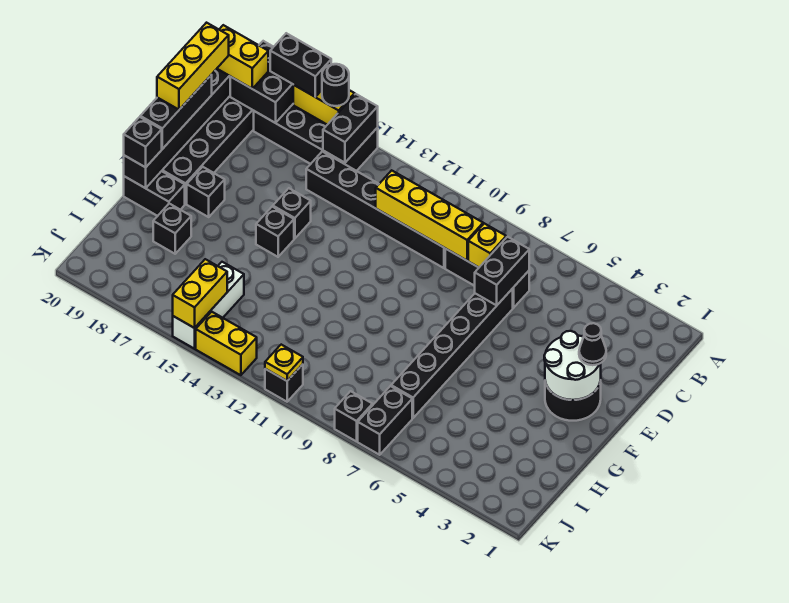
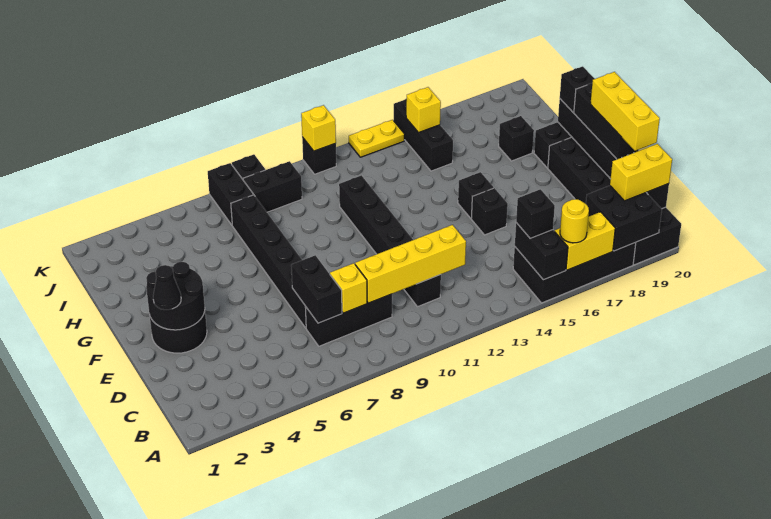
black 1x1 round brick [322,64,349,106] -> yellow 1x1 round brick [560,199,589,243]
black 1x2 brick [270,33,331,97] -> black 1x2 brick moved to [243,161,302,212]
black 1x6 brick [306,152,445,268] -> black 1x6 brick turned to [339,175,441,307]
white 2x2 round brick [544,331,601,400] -> black 2x2 round brick [146,262,205,330]
black 1x1 brick [187,167,225,217] -> black 1x1 brick moved to [516,189,555,238]
white 1x3 brick [173,262,244,349] -> black 1x3 brick [394,98,453,171]
yellow 1x2 brick [173,259,227,328] -> yellow 1x1 brick [406,87,441,133]
yellow 1x1 plate [265,345,303,381] -> yellow 1x1 brick [301,105,336,151]
yellow 1x2 brick [196,312,257,375] -> yellow 1x2 plate [349,120,405,157]

